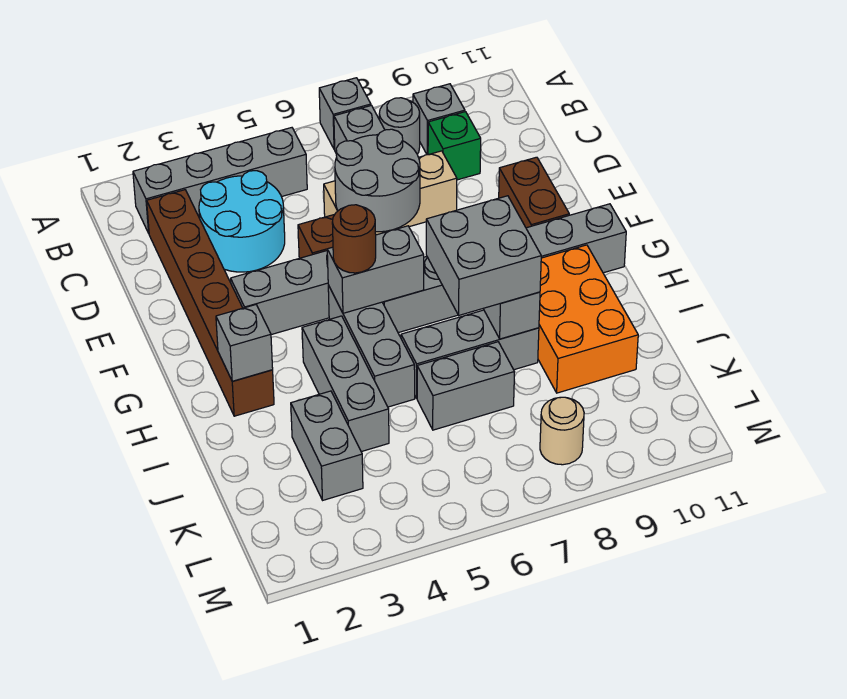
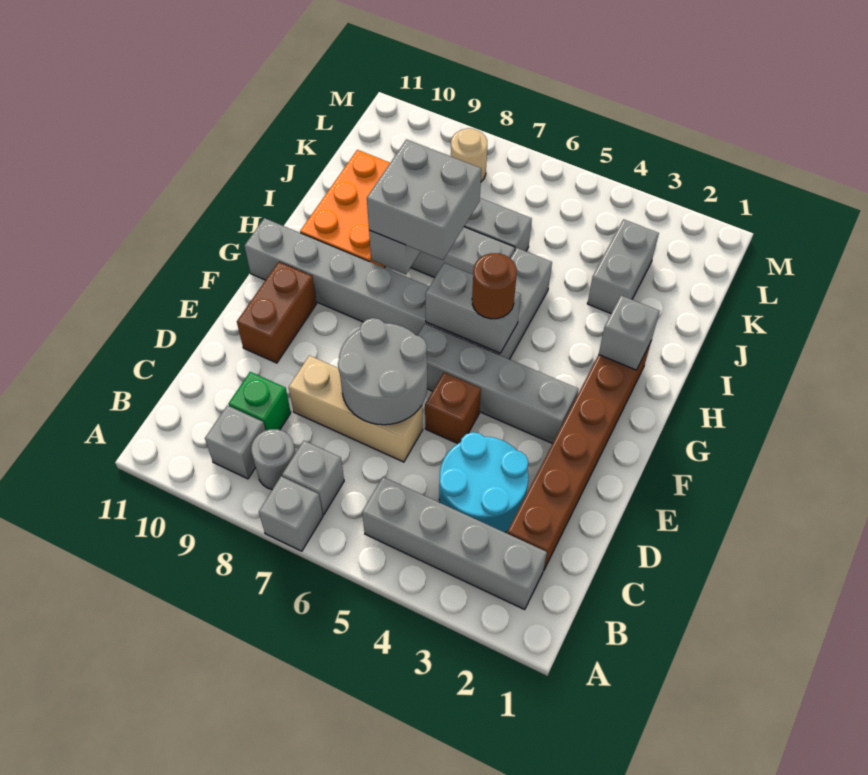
grey 1x3 brick [302,316,389,452] -> none

